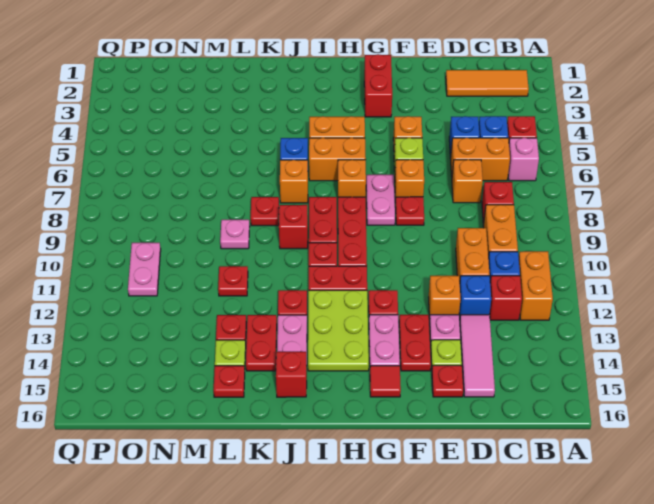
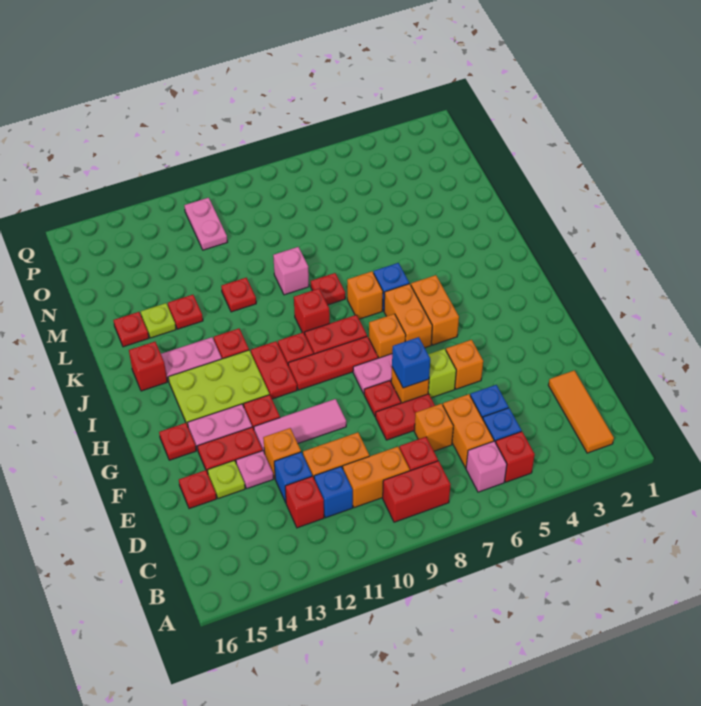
orange 1x2 brick [519,251,553,320] -> none
pink 1x3 tile [460,315,495,397] -> pink 1x3 tile moved to [254,399,346,454]
none -> blue 1x1 brick [392,337,430,388]
red 1x2 brick [364,54,392,117] -> red 1x2 brick moved to [383,461,451,522]
red 1x1 tile [370,366,401,397] -> red 1x1 plate [159,423,196,460]
red 1x2 plate [246,315,277,371] -> red 1x2 plate moved to [376,394,435,440]
pink 1x1 plate [220,220,250,249] -> pink 1x1 brick [273,247,309,295]
pink 1x2 plate [128,243,161,296] -> pink 1x2 plate turned to [184,198,227,250]

